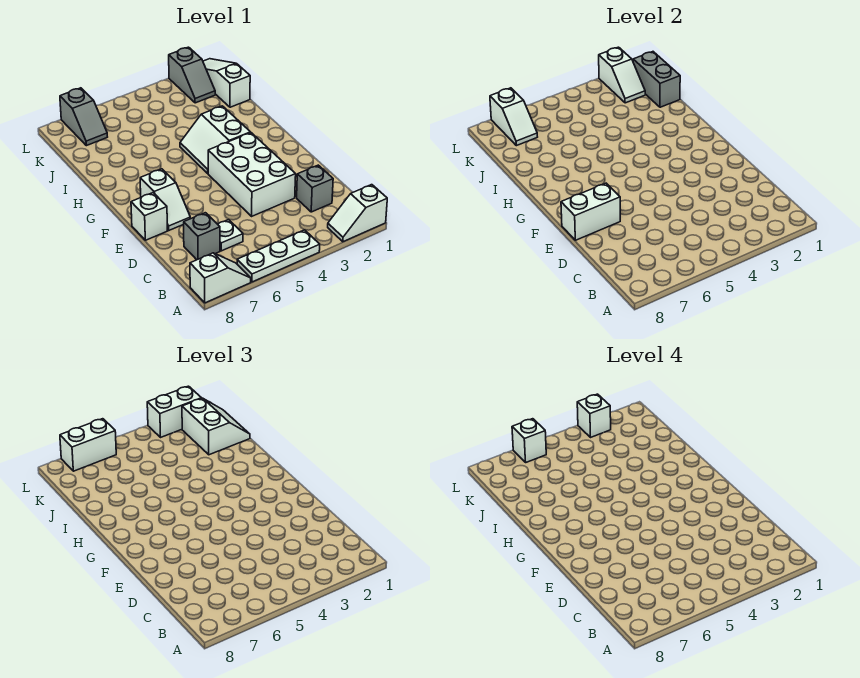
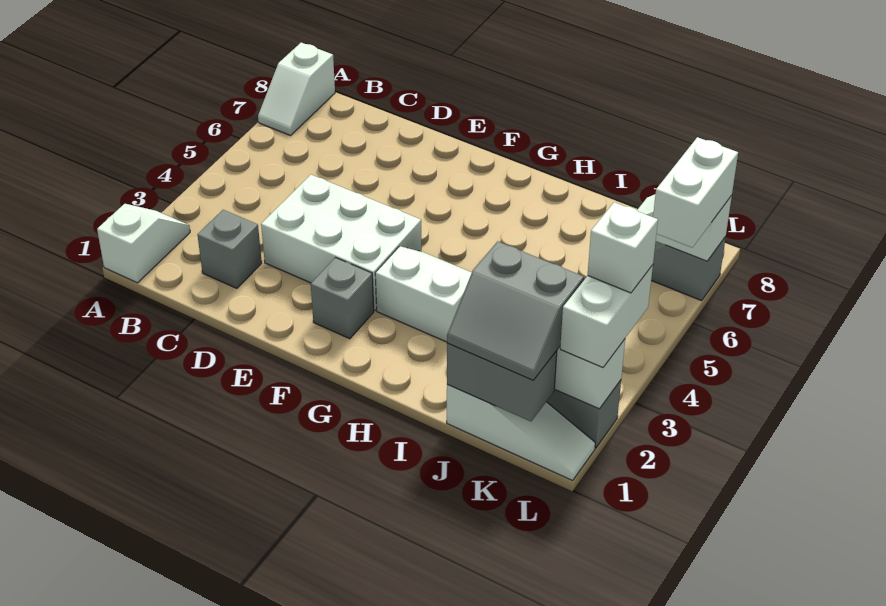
white 1x3 plate [237,230,320,282] -> none
white 1x1 plate [218,220,243,251] -> none
grey 1x1 brick [184,213,220,260] -> grey 1x1 brick moved to [311,258,374,339]
white 1x2 slope [140,169,190,230] -> none
white 1x2 brick [561,183,620,240] -> none
white 1x1 brick [131,193,168,240] -> none
white 2x2 slope [182,398,250,455] -> grey 2x2 slope [447,241,584,380]
white 1x1 brick [512,419,546,462] -> none

